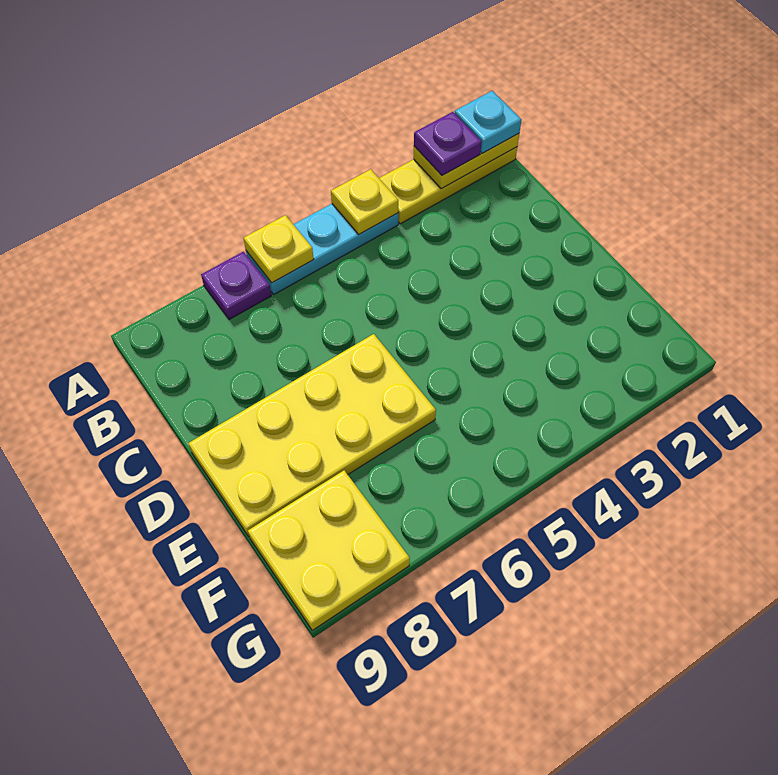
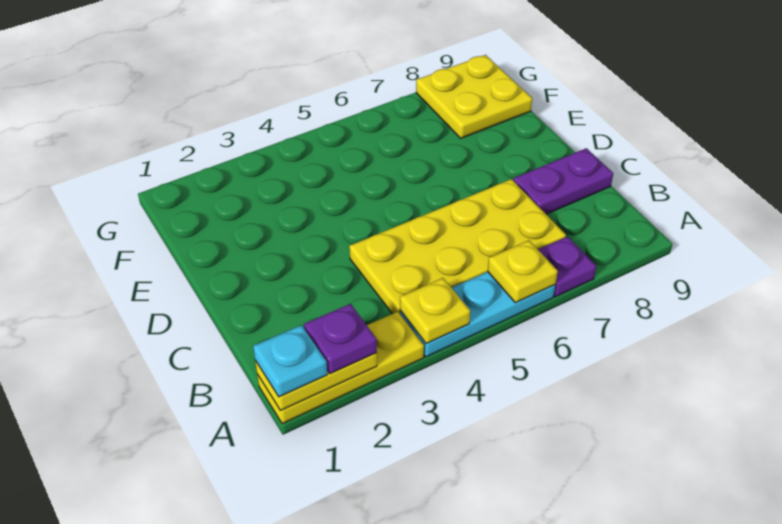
none -> purple 1x2 plate [513,148,613,214]
yellow 2x4 plate [188,334,436,537] -> yellow 2x4 plate moved to [349,179,566,314]

